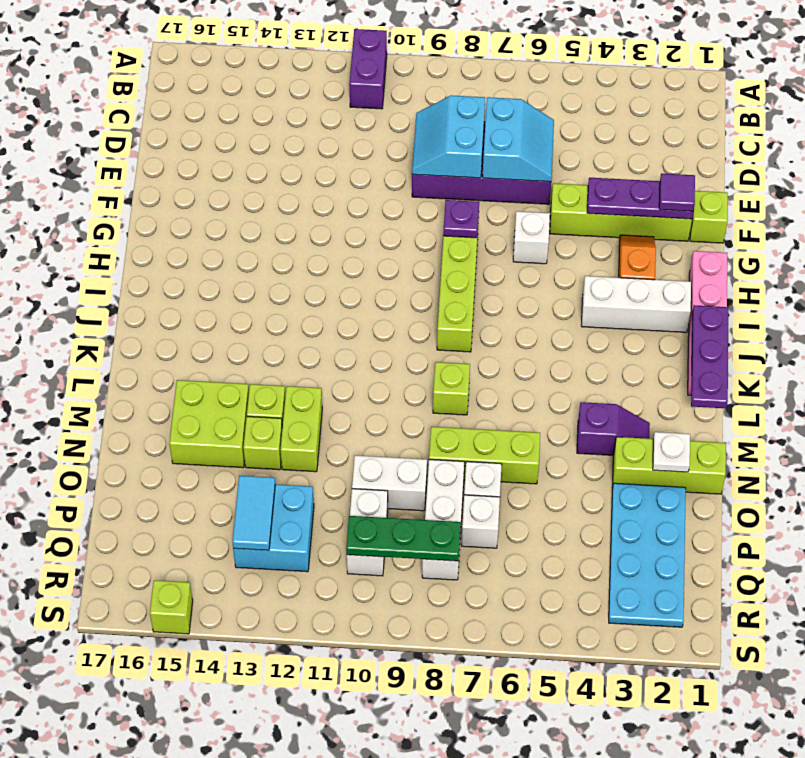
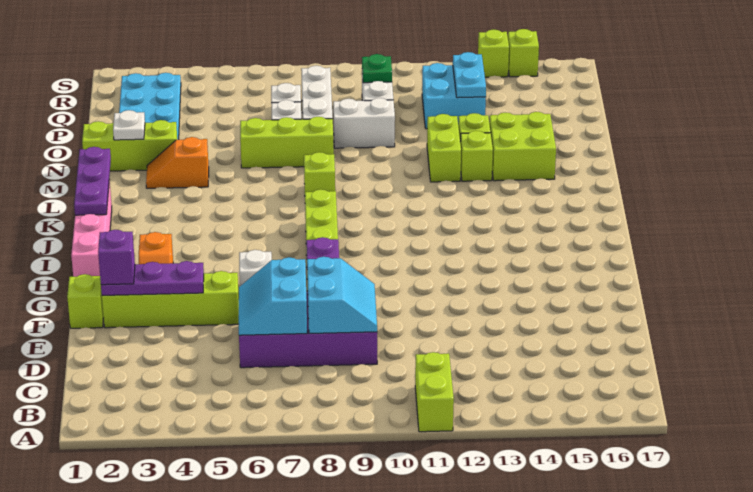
purple 1x2 brick [349,29,387,109] -> lime 1x2 brick [415,352,454,432]
purple 1x1 tile [659,173,695,211] -> purple 1x1 brick [98,230,135,285]
white 1x3 brick [581,276,691,332] -> none
purple 1x2 slope [577,402,650,455] -> orange 1x2 slope [146,137,209,188]
cyan 1x2 tile [232,476,275,550] -> cyan 1x2 plate [453,52,486,98]
green 1x3 plate [346,516,461,561] -> green 1x1 plate [362,54,392,83]
none -> lime 1x1 brick [478,30,509,77]

